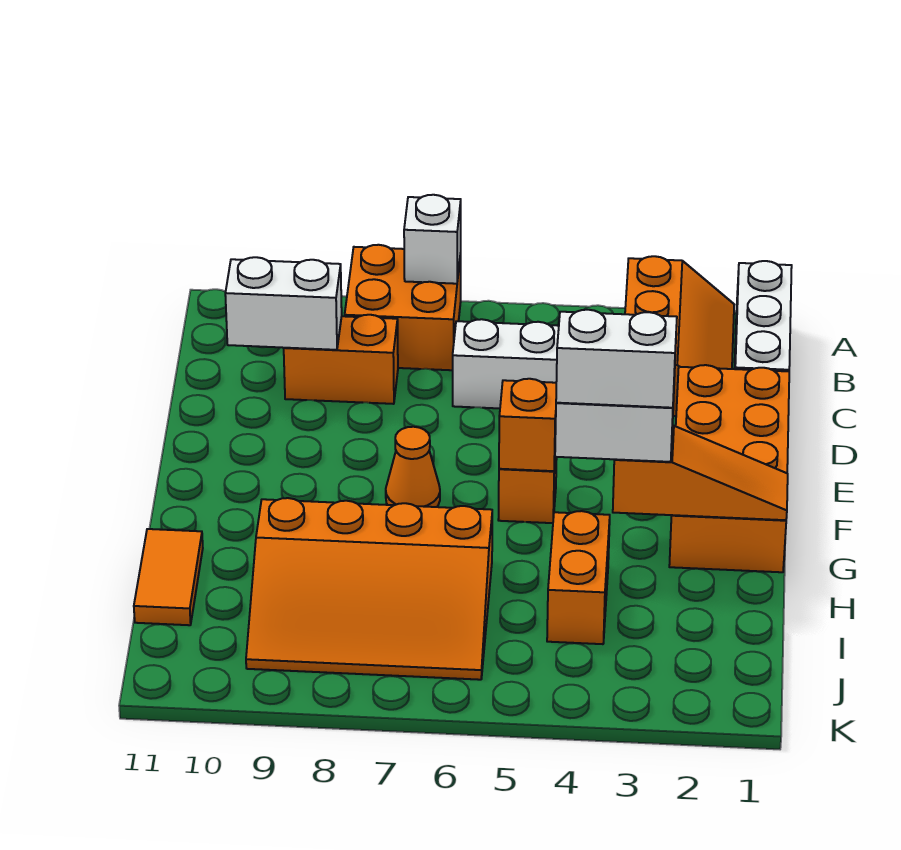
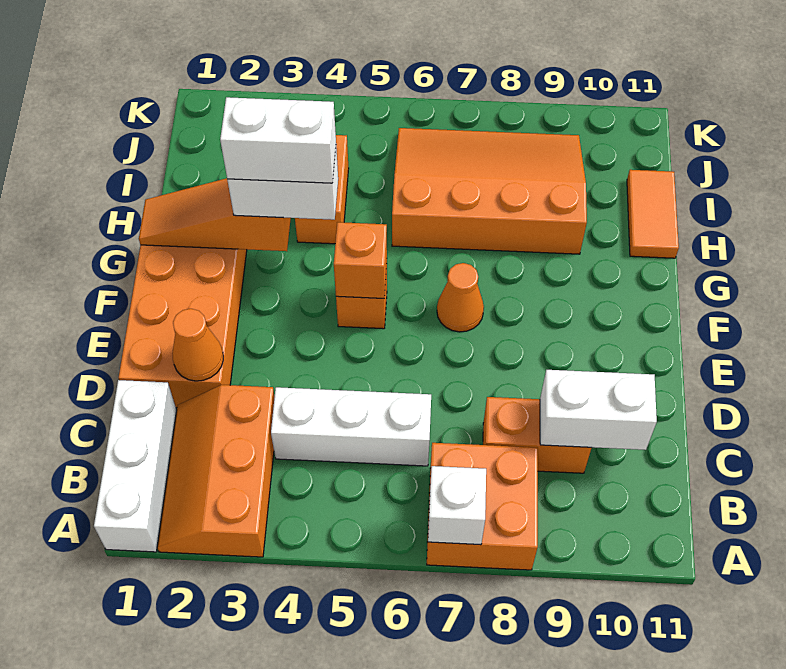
none -> orange 1x1 cone [172,309,223,381]

